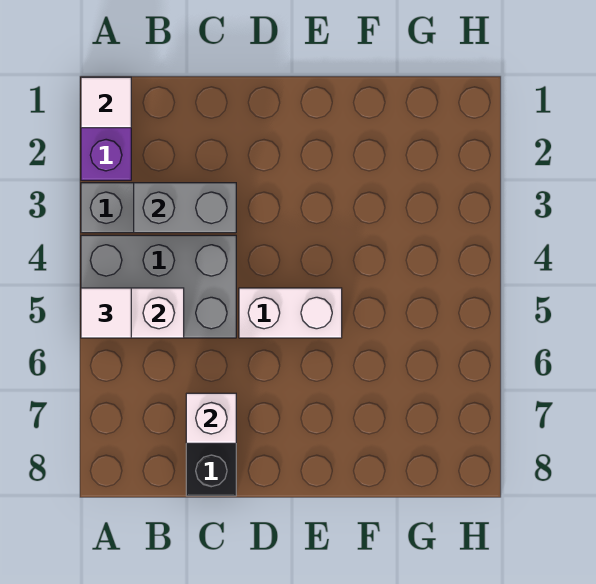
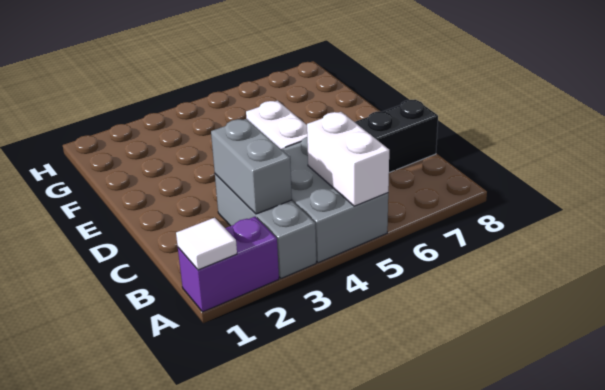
white 1x1 tile [81,288,131,338] -> none
white 1x1 brick [186,393,236,443] -> none

